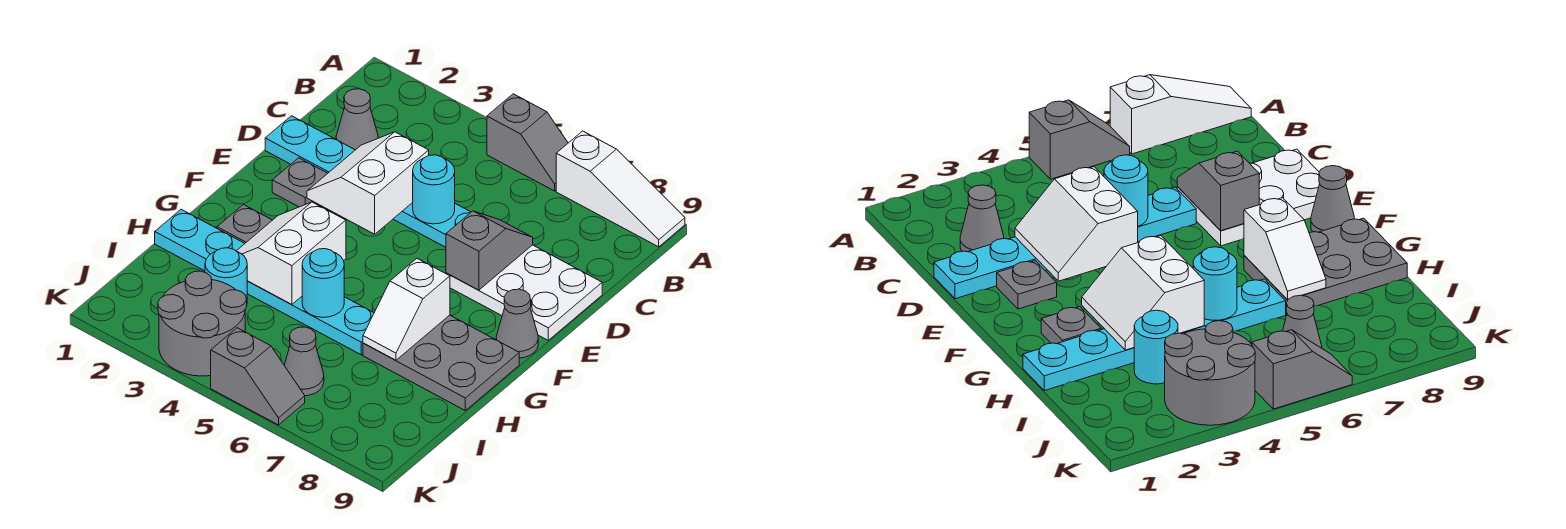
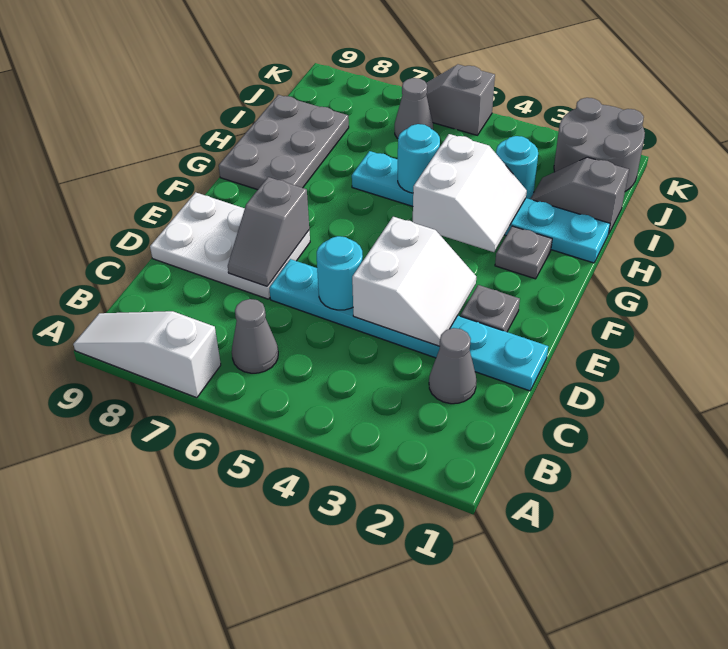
grey 1x2 slope [487,94,568,191] -> grey 1x2 slope moved to [530,157,629,234]
grey 1x1 cone [496,289,538,358] -> grey 1x1 cone moved to [232,299,278,373]
grey 2x3 plate [363,315,519,411] -> grey 2x3 plate turned to [219,95,349,190]
white 1x2 slope [363,259,450,360] -> none
grey 2x2 round brick [158,271,247,376] -> grey 2x2 round brick moved to [554,98,645,192]

